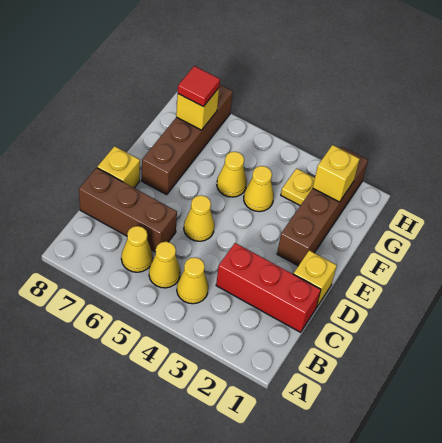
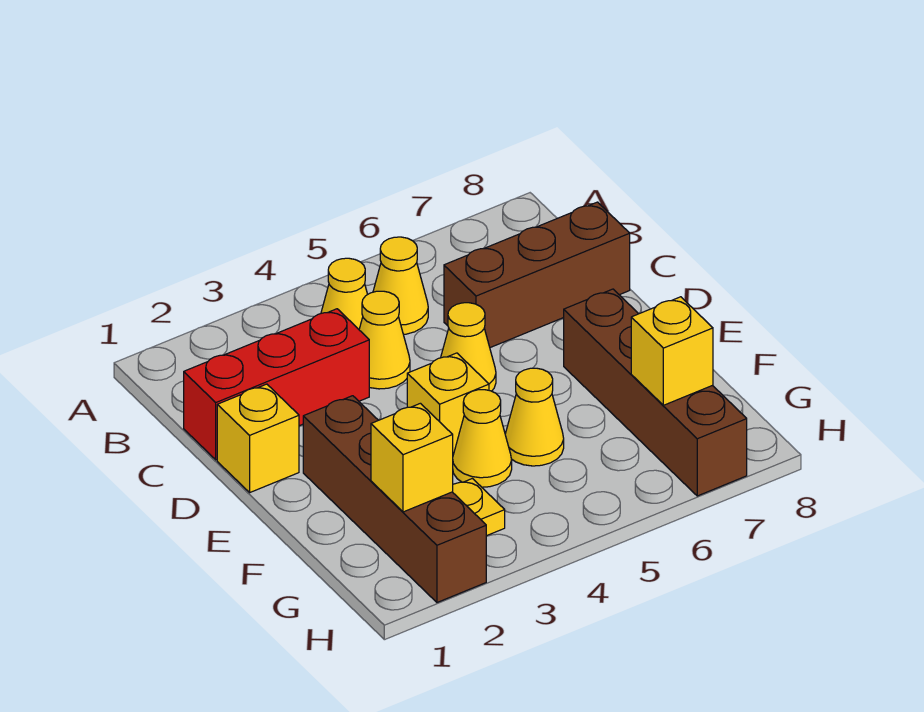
yellow 1x1 cone [121,226,153,272] -> yellow 1x1 cone moved to [359,291,410,389]
yellow 1x1 brick [97,146,140,188] -> yellow 1x1 brick moved to [407,353,489,455]
red 1x1 tile [178,66,220,107] -> none

